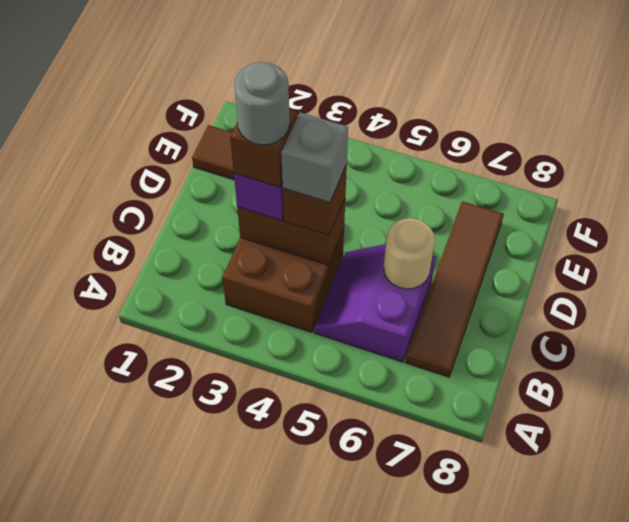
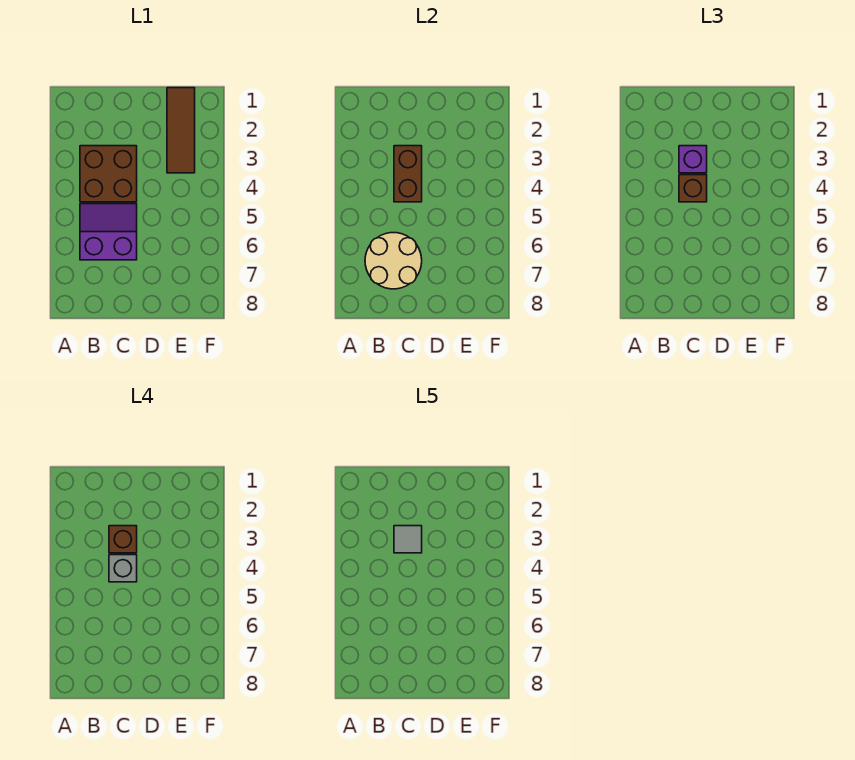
brown 1x4 tile [405,201,504,377] -> none
grey 1x1 round brick [234,62,290,145] -> grey 1x1 tile [394,526,422,553]
tan 1x1 round brick [384,218,435,289] -> tan 2x2 round brick [365,233,422,289]

